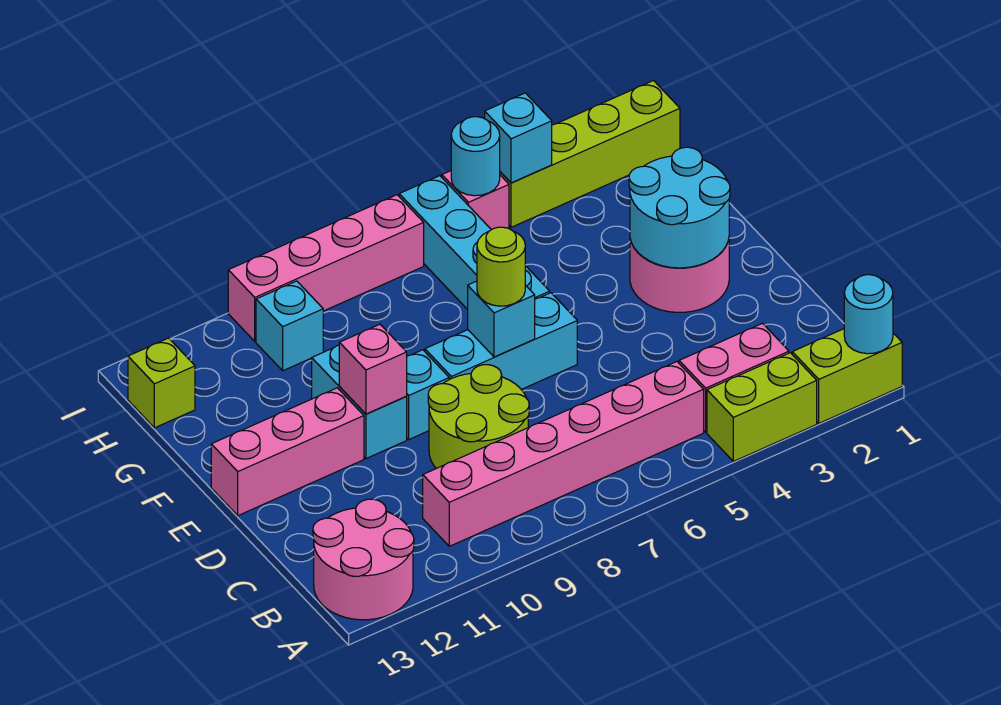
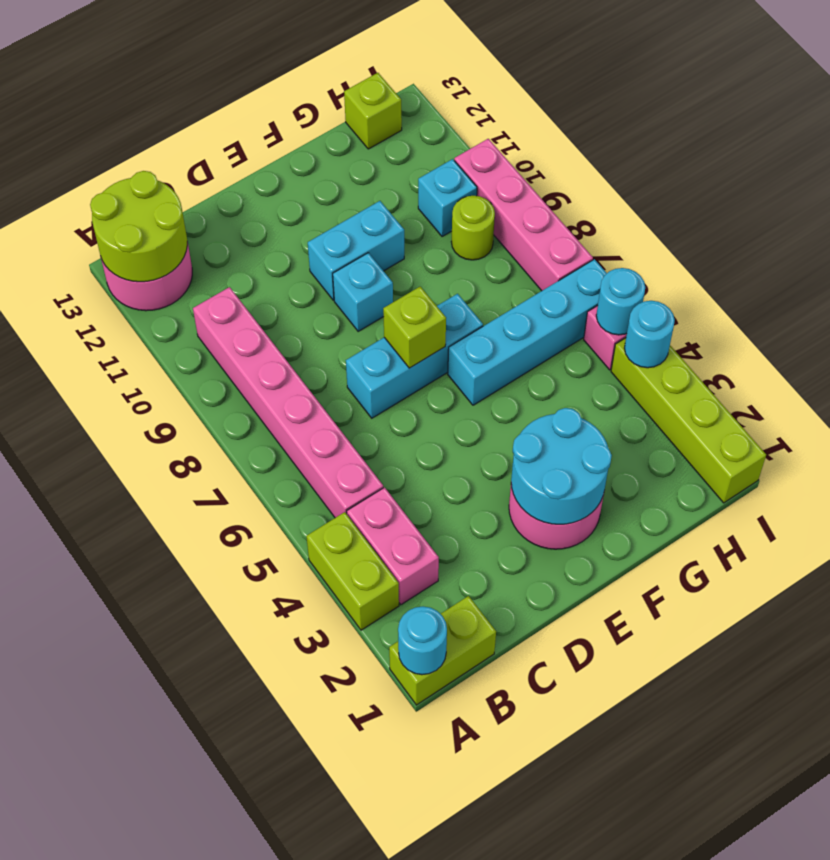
lime 1x2 brick [792,329,902,423] -> lime 1x2 brick turned to [389,596,496,705]
lime 2x2 round brick [428,365,529,468] -> lime 2x2 round brick moved to [90,171,187,282]
cyan 1x3 brick [425,293,577,389] -> cyan 1x3 brick turned to [346,294,483,418]
cyan 1x1 brick [468,281,535,357] -> lime 1x1 brick [383,287,446,368]
lime 1x1 round brick [477,227,525,306] -> lime 1x1 round brick moved to [451,196,495,260]
pink 1x1 brick [339,324,407,414] -> none
pink 1x3 brick [211,388,364,516] -> none
cyan 1x1 brick [485,93,552,183] -> cyan 1x1 round brick [624,301,675,368]

